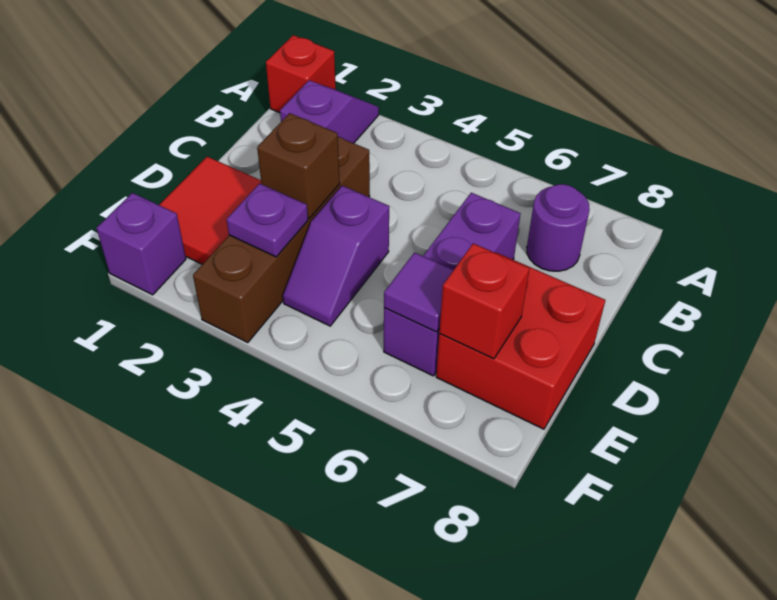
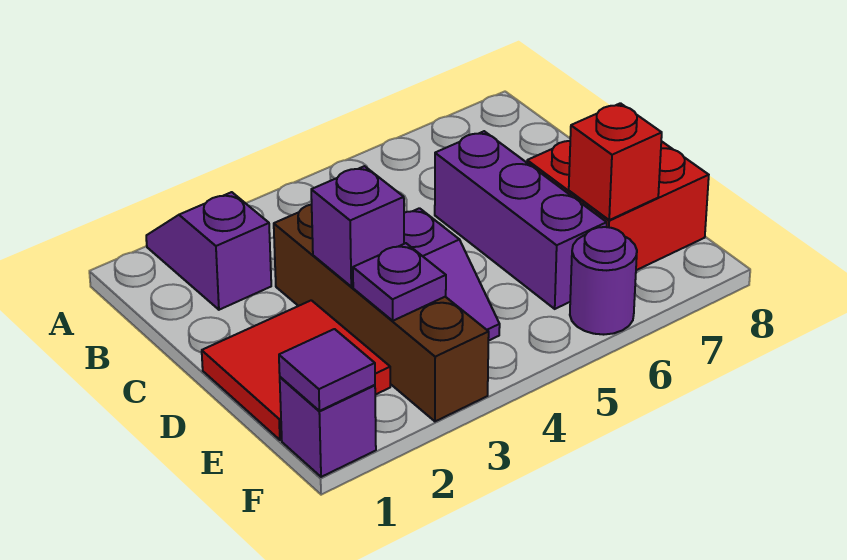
red 1x1 brick [266,35,336,113] -> none
purple 1x1 round brick [527,184,590,271] -> purple 1x1 round brick moved to [570,227,637,335]
brown 1x1 brick [257,113,340,218] -> purple 1x1 brick [311,166,404,287]
purple 1x1 tile [384,253,453,332] -> purple 1x1 tile moved to [279,329,375,411]

